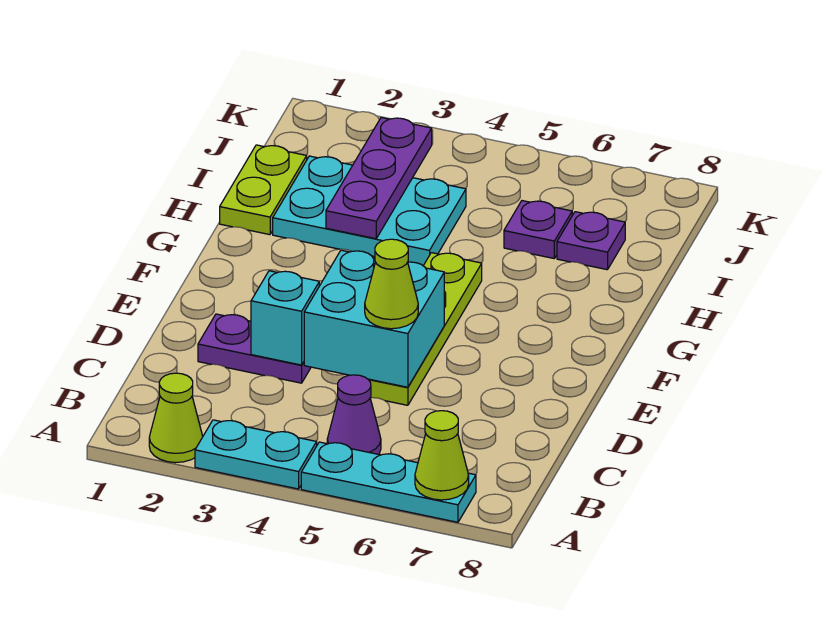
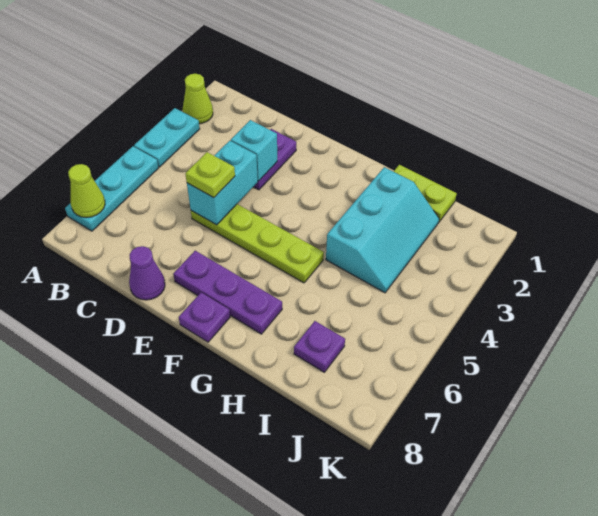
purple 1x1 cone [327,375,381,454] -> purple 1x1 cone moved to [129,246,165,300]
cyan 2x2 brick [304,250,444,387] -> cyan 1x2 brick [187,141,258,225]
lime 1x1 cone [365,239,418,329] -> lime 1x1 plate [185,152,235,198]
cyan 2x3 plate [273,156,466,266] -> cyan 2x3 slope [326,167,439,293]
purple 1x3 plate [326,118,432,239] -> purple 1x3 plate moved to [173,251,282,334]
purple 1x1 plate [504,201,572,258] -> purple 1x1 plate moved to [179,293,230,342]

